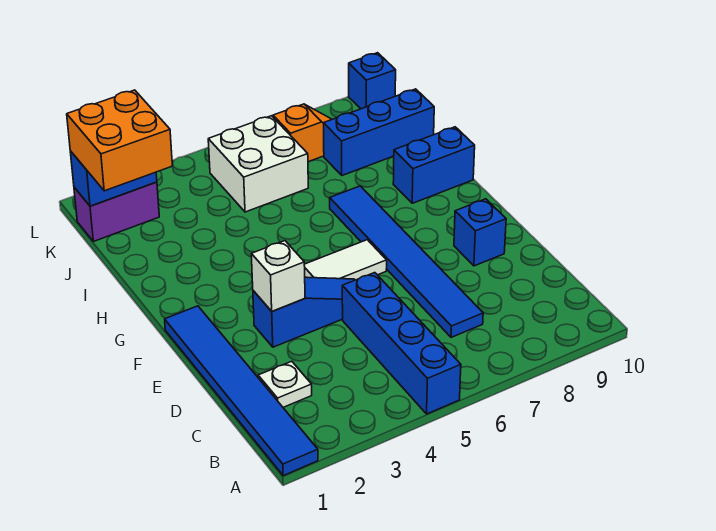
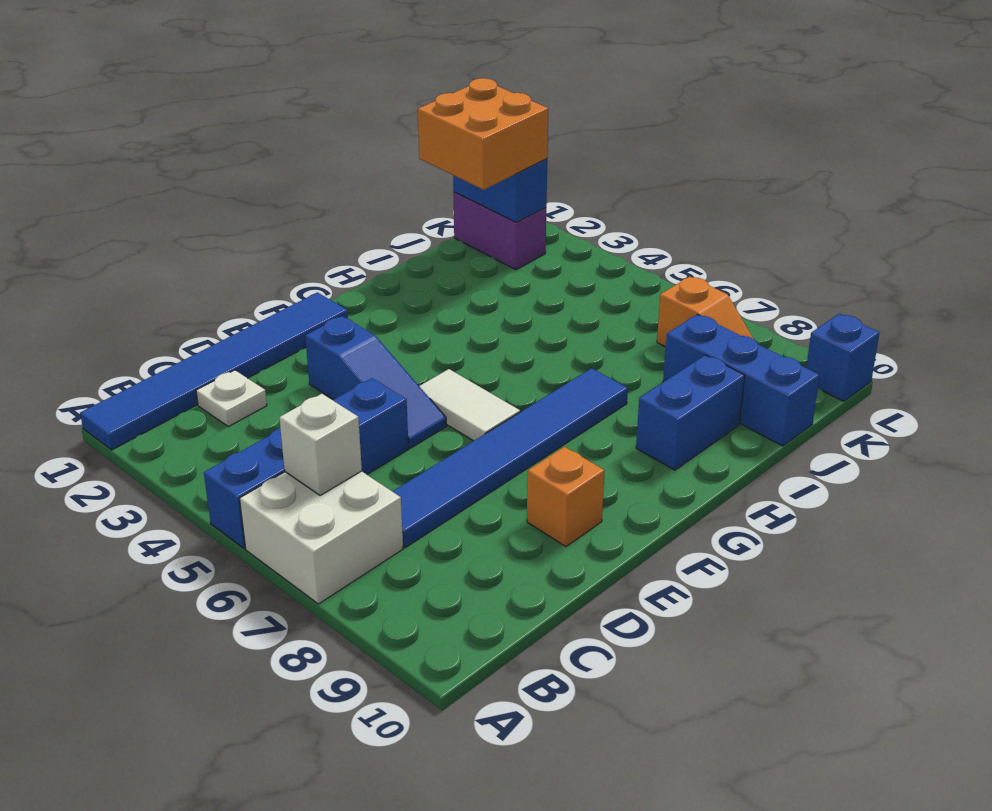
white 1x1 brick [251,241,305,311] -> white 1x1 brick moved to [279,394,362,495]
blue 1x1 brick [454,199,506,266] -> orange 1x1 brick [527,447,605,547]
blue 1x2 brick [393,127,475,203] -> blue 1x2 brick turned to [636,355,745,470]
white 2x2 brick [208,116,308,212] -> white 2x2 brick moved to [240,471,403,604]

